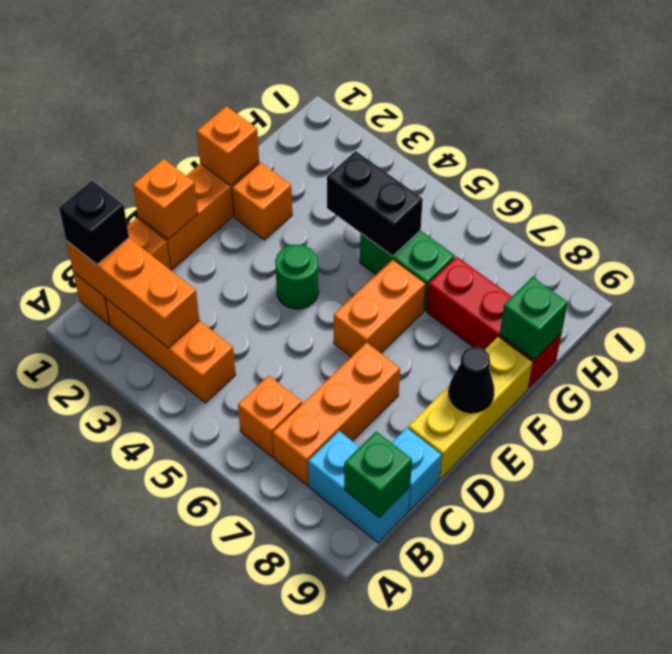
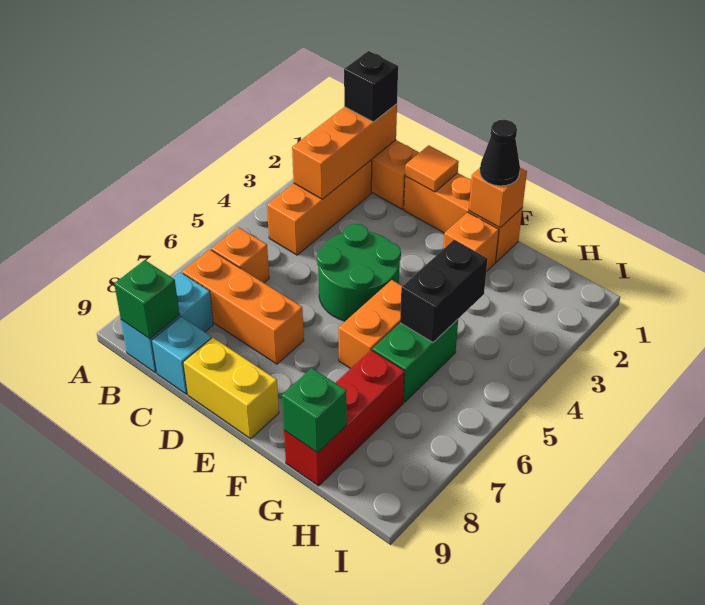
orange 1x1 brick [133,159,198,239] -> orange 1x1 tile [405,145,459,192]
yellow 1x3 brick [408,337,533,479] -> yellow 1x2 brick [183,337,279,439]
green 1x1 round brick [275,244,319,309] -> green 2x2 round brick [317,224,401,321]
orange 1x2 brick [334,259,425,357] -> orange 1x2 brick turned to [338,280,402,369]
black 1x1 cone [449,347,494,413] -> black 1x1 cone moved to [480,120,520,186]

